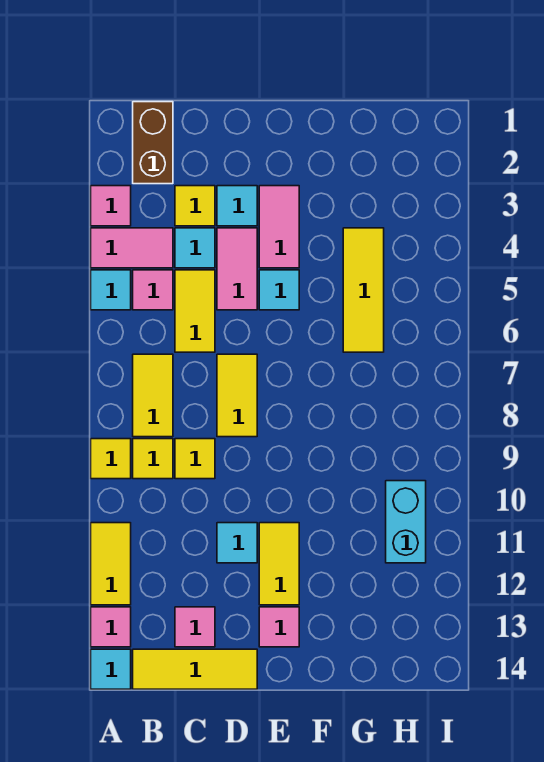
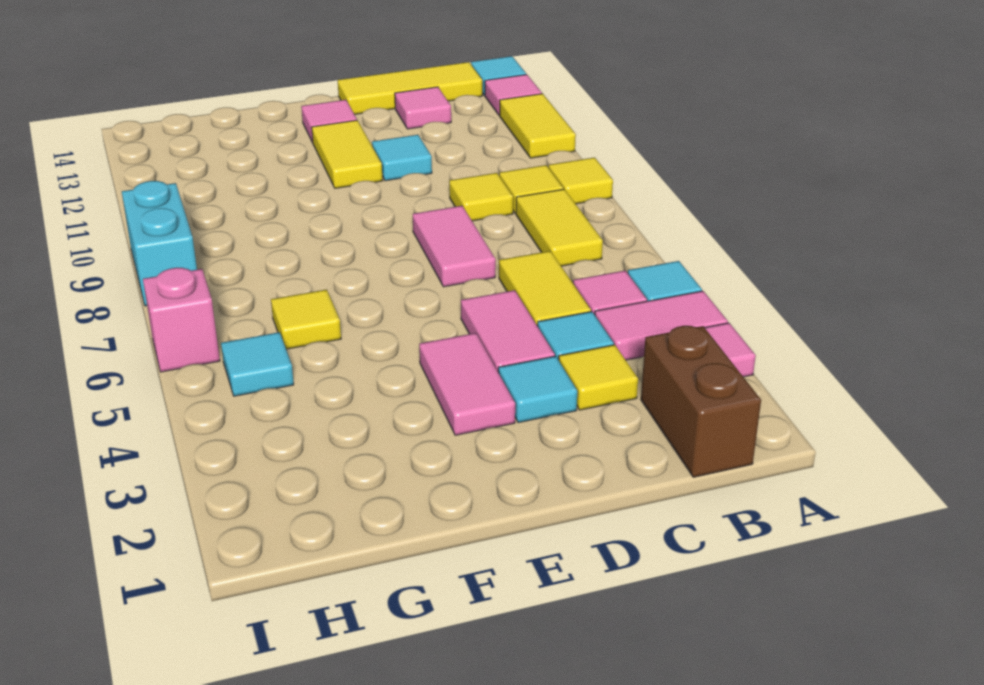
yellow 1x2 tile [217,354,257,437] -> pink 1x2 tile [413,206,496,287]
cyan 1x1 tile [259,270,299,310] -> cyan 1x1 tile moved to [221,332,294,396]
yellow 1x3 tile [343,228,384,352] -> yellow 1x1 tile [271,290,341,349]
cyan 1x2 brick [386,481,426,563] -> cyan 1x2 brick moved to [122,181,197,306]
none -> pink 1x1 brick [143,268,220,372]

